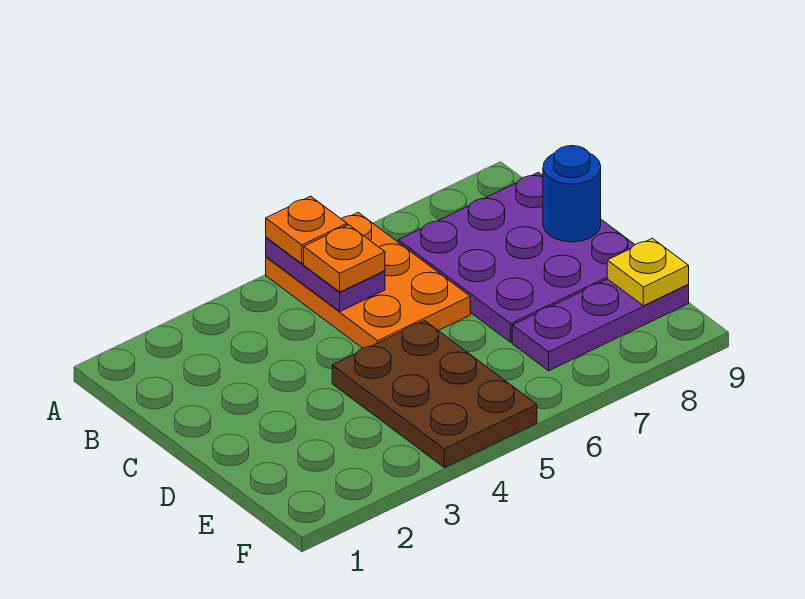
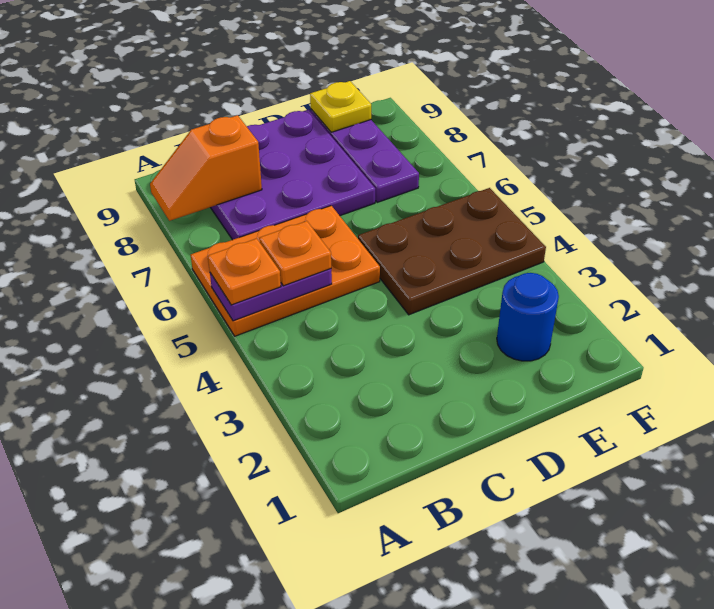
none -> orange 1x2 slope [150,115,262,221]
blue 1x1 round brick [543,146,601,242] -> blue 1x1 round brick moved to [497,273,559,361]

